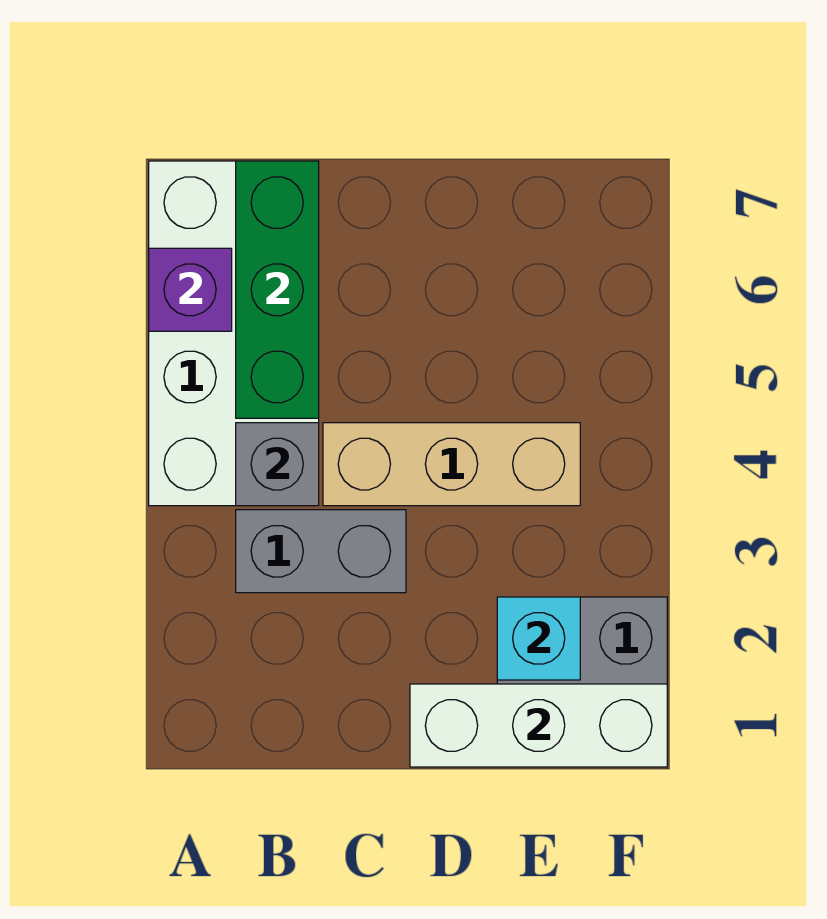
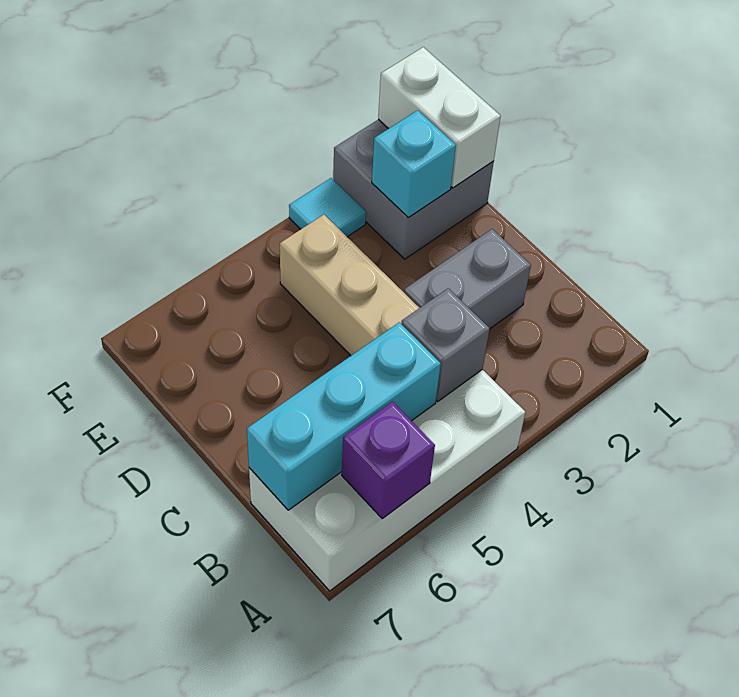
grey 1x2 brick [236,510,406,593] -> grey 1x2 brick turned to [404,229,531,328]
green 1x3 brick [236,161,319,418] -> cyan 1x3 brick [247,322,441,510]
white 1x3 brick [410,684,667,767] -> white 1x2 brick [378,47,501,188]
none -> cyan 1x1 tile [289,178,366,237]

